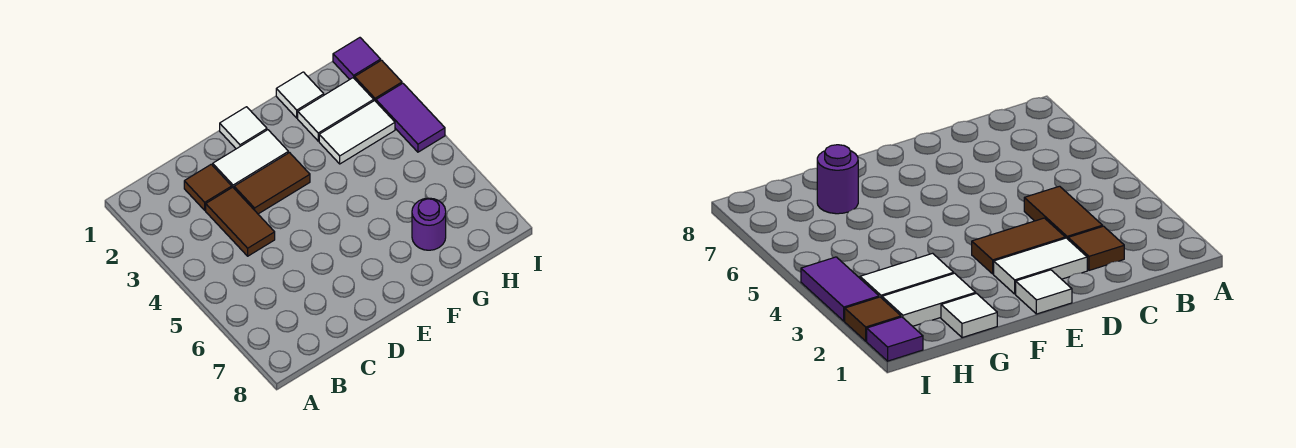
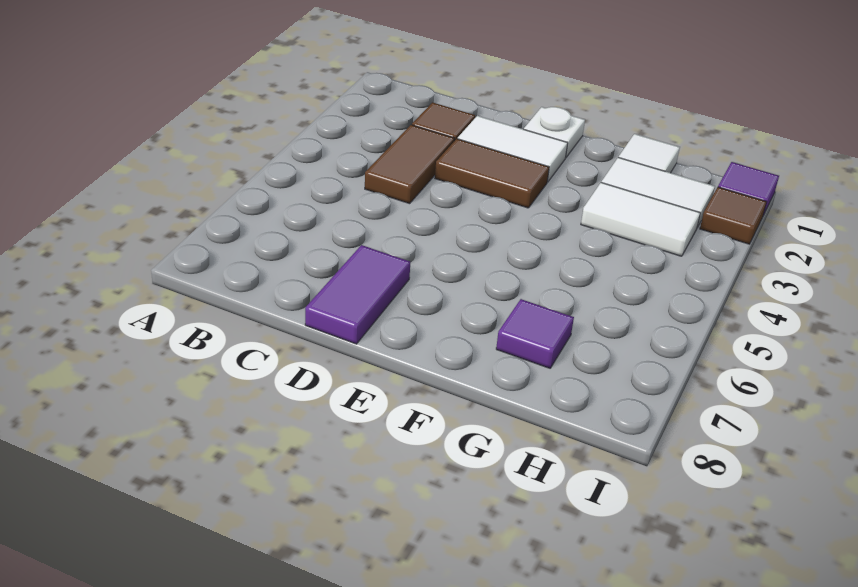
white 1x1 tile [220,107,267,149] -> white 1x1 plate [524,107,585,157]
purple 1x1 round brick [412,198,446,250] -> purple 1x1 tile [496,299,574,368]
purple 1x2 tile [376,83,445,152] -> purple 1x2 tile moved to [305,245,410,344]

